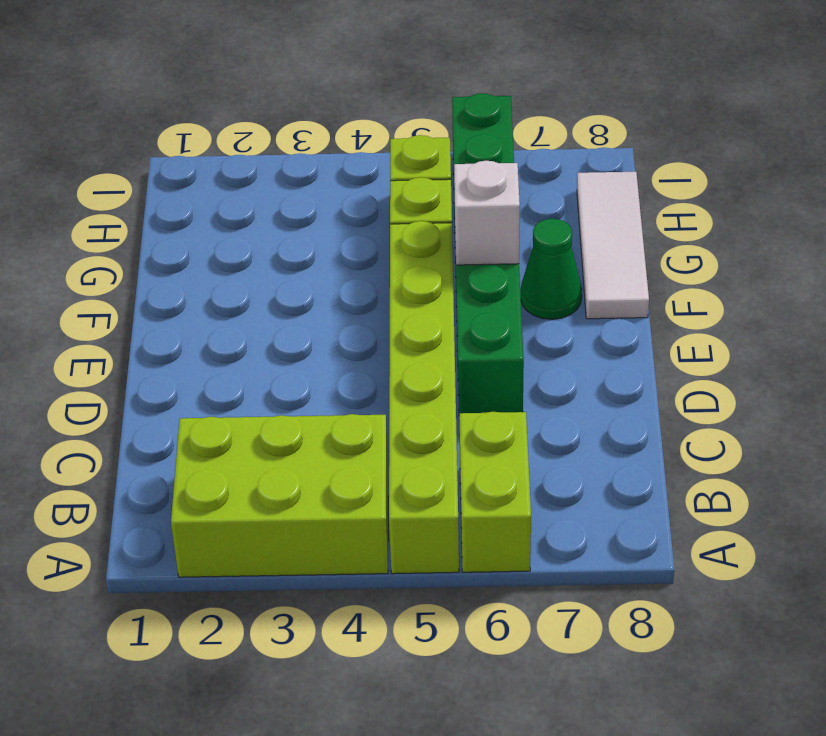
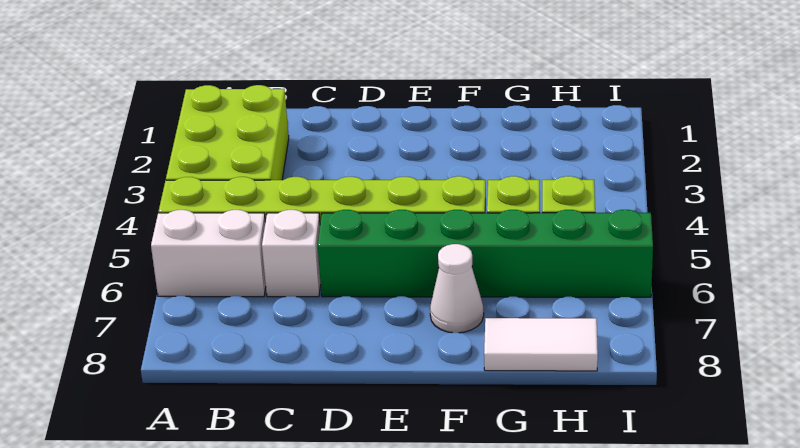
lime 1x2 brick [459,412,531,572] -> white 1x2 brick [151,210,266,297]
white 1x1 brick [454,161,520,265] -> white 1x1 brick moved to [262,210,321,297]
green 1x1 cone [521,219,582,319] -> white 1x1 cone [430,244,484,333]
white 1x3 tile [577,172,649,319] -> white 1x2 tile [484,318,598,371]

